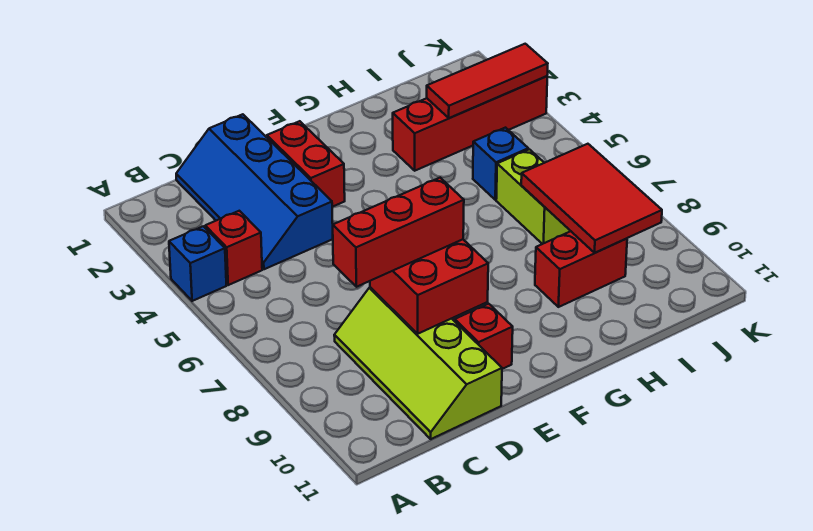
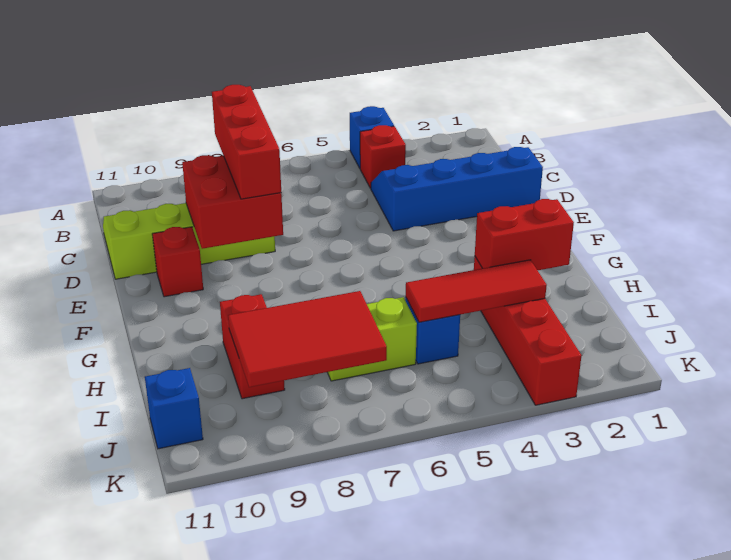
red 1x2 brick [267,121,345,207] -> red 1x2 brick moved to [475,199,574,270]
red 1x3 tile [427,44,548,118] -> red 1x3 tile turned to [406,260,547,322]
none -> blue 1x1 brick [145,368,203,449]

